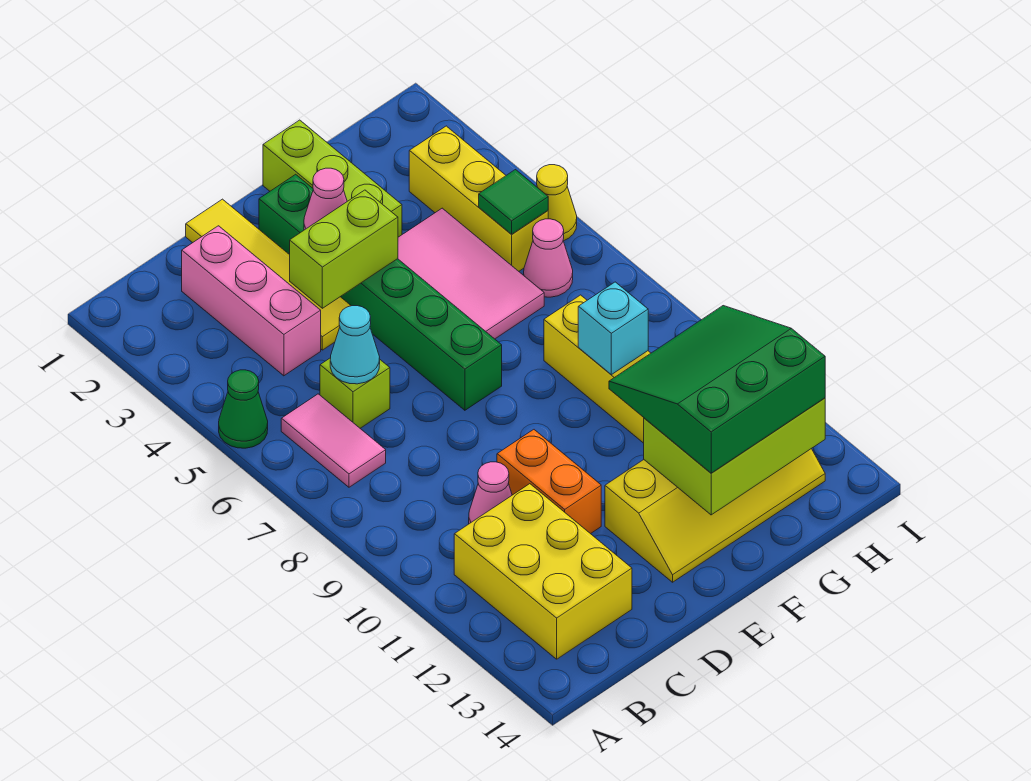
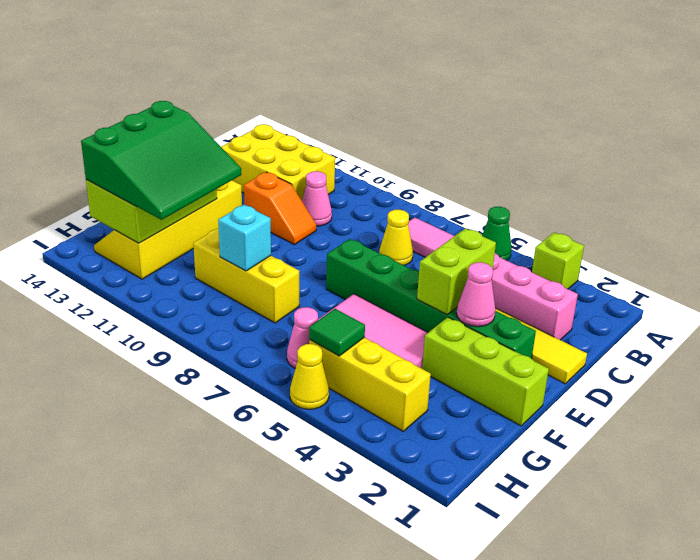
lime 1x1 brick [320,358,390,428] -> lime 1x1 brick moved to [532,232,584,289]
cyan 1x1 cone [330,306,380,384] -> none
none -> yellow 1x1 cone [379,210,413,265]
orange 1x2 brick [497,430,601,534] -> orange 1x2 slope [244,172,316,245]

